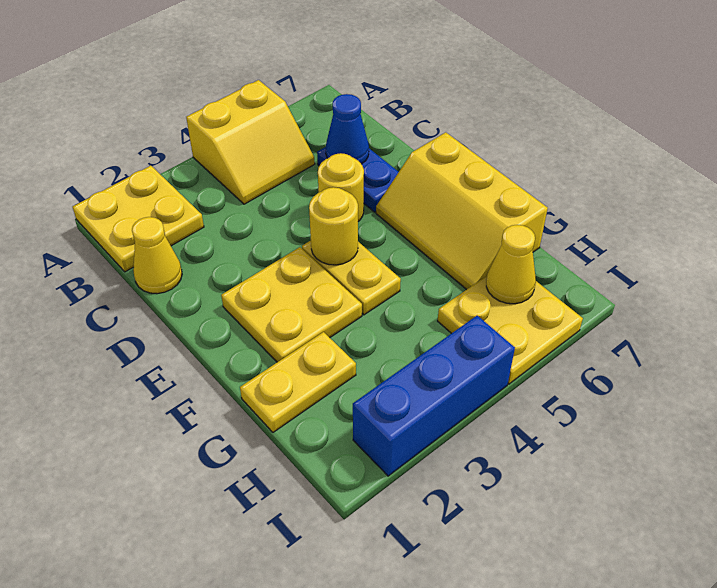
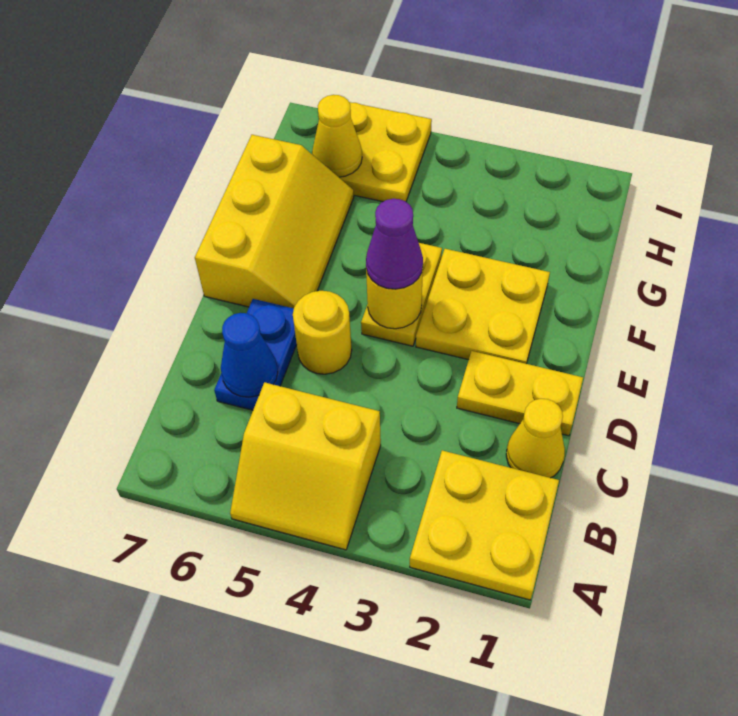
yellow 2x2 slope [186,80,315,204] -> yellow 2x2 slope turned to [230,382,381,550]
none -> purple 1x1 cone [366,199,423,289]
yellow 1x2 plate [240,332,356,432] -> yellow 1x2 plate moved to [457,351,583,436]
blue 1x3 brick [353,316,515,476] -> none

